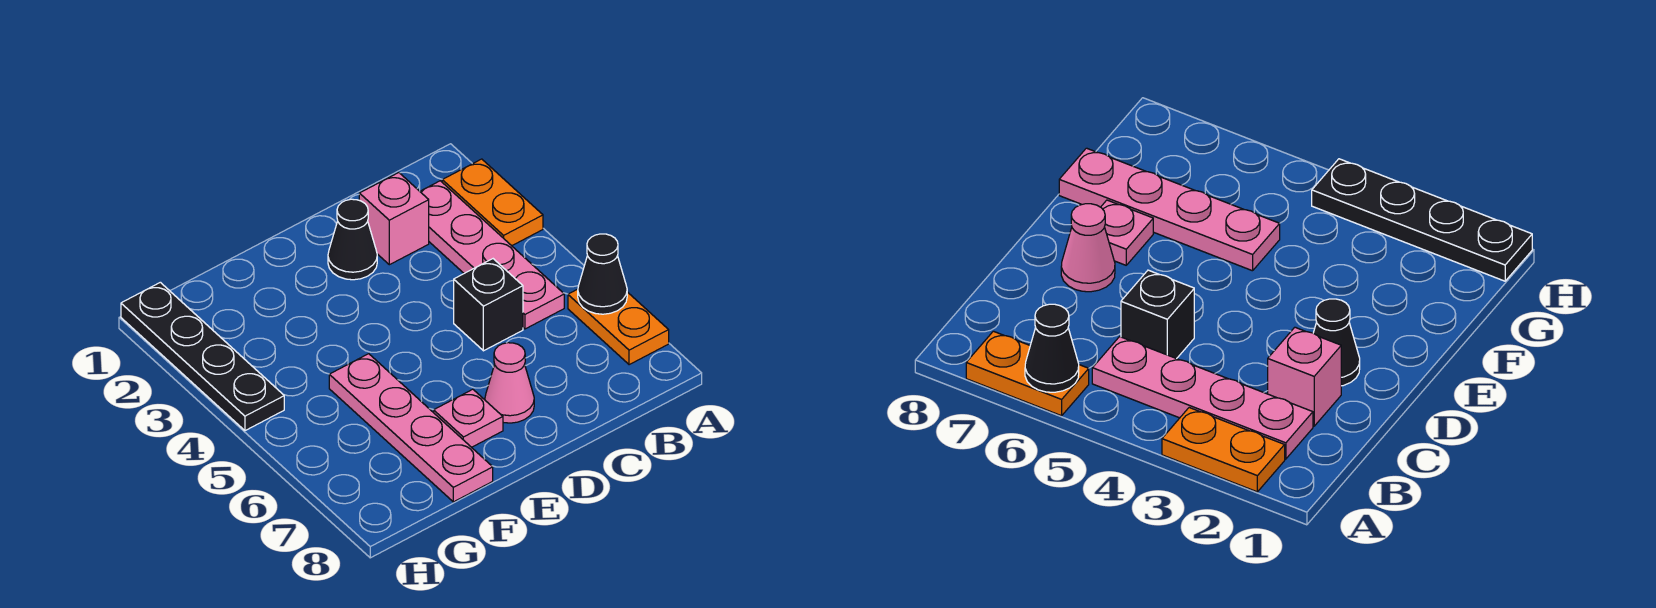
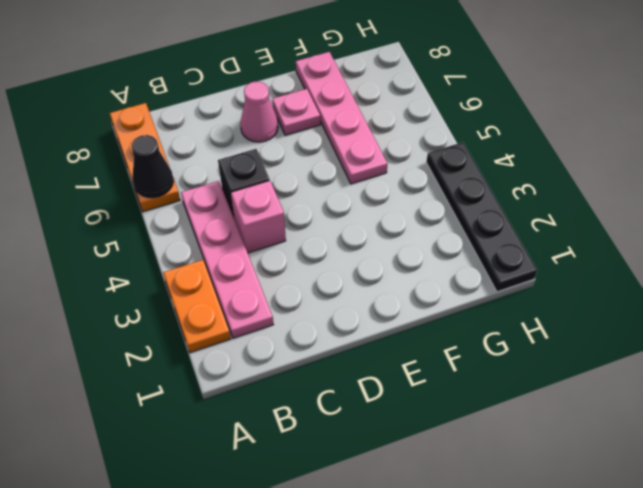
orange 1x2 plate [568,289,669,365] -> orange 1x3 plate [110,103,180,212]
pink 1x1 brick [359,173,429,265] -> pink 1x1 brick moved to [231,181,286,253]
black 1x1 cone [328,199,377,280] -> none

